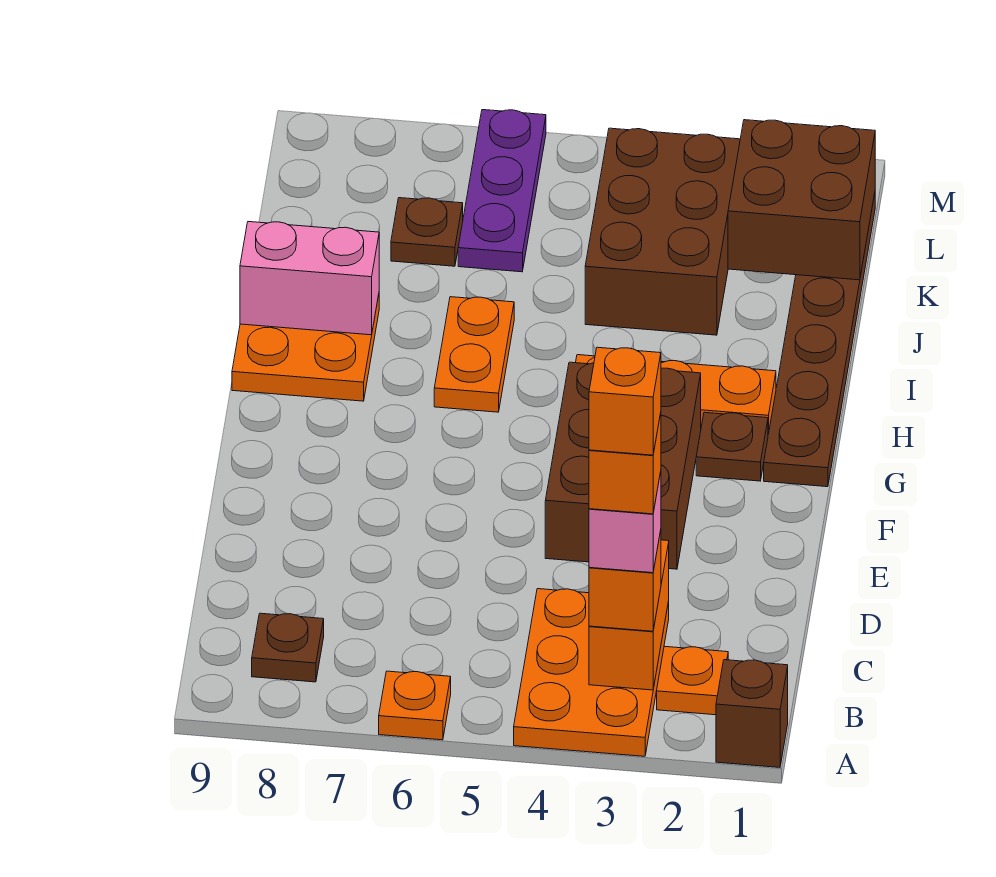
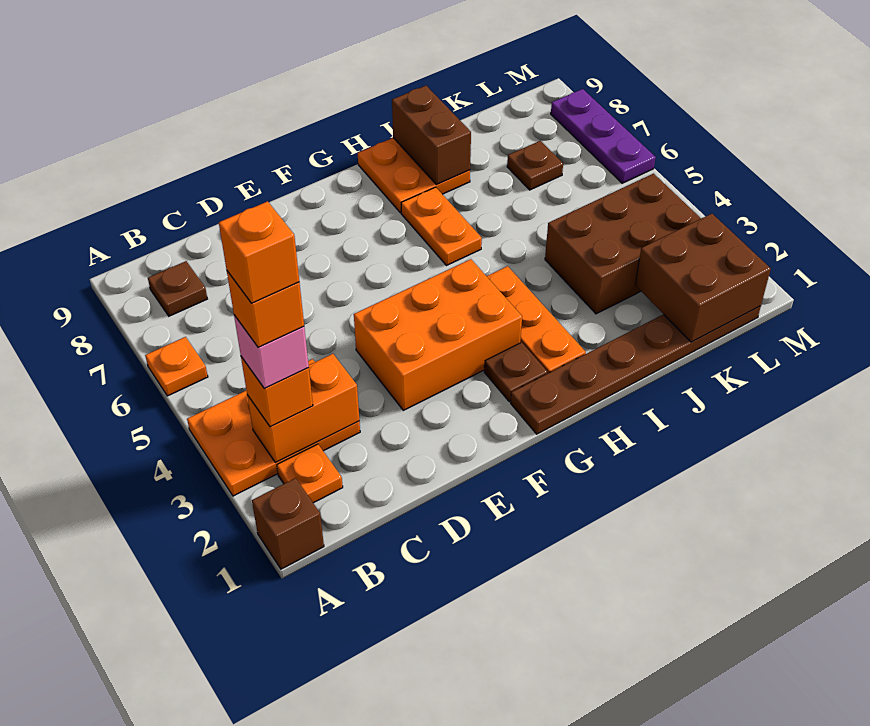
brown 2x3 brick [545,362,701,569] -> orange 2x3 brick [354,259,522,410]
orange 1x2 plate [434,297,514,412] -> orange 1x2 plate turned to [401,187,482,266]
pink 1x2 brick [240,222,379,335] -> brown 1x2 brick [392,86,471,185]
purple 1x3 plate [458,110,546,272] -> purple 1x3 plate turned to [551,89,656,183]

